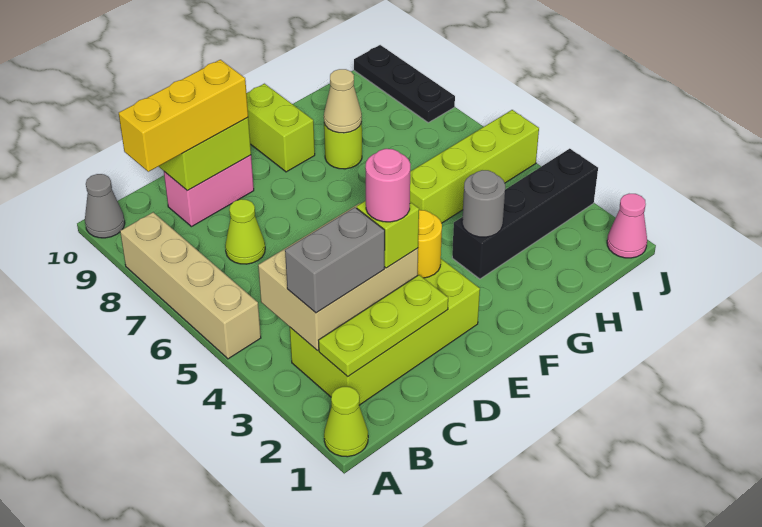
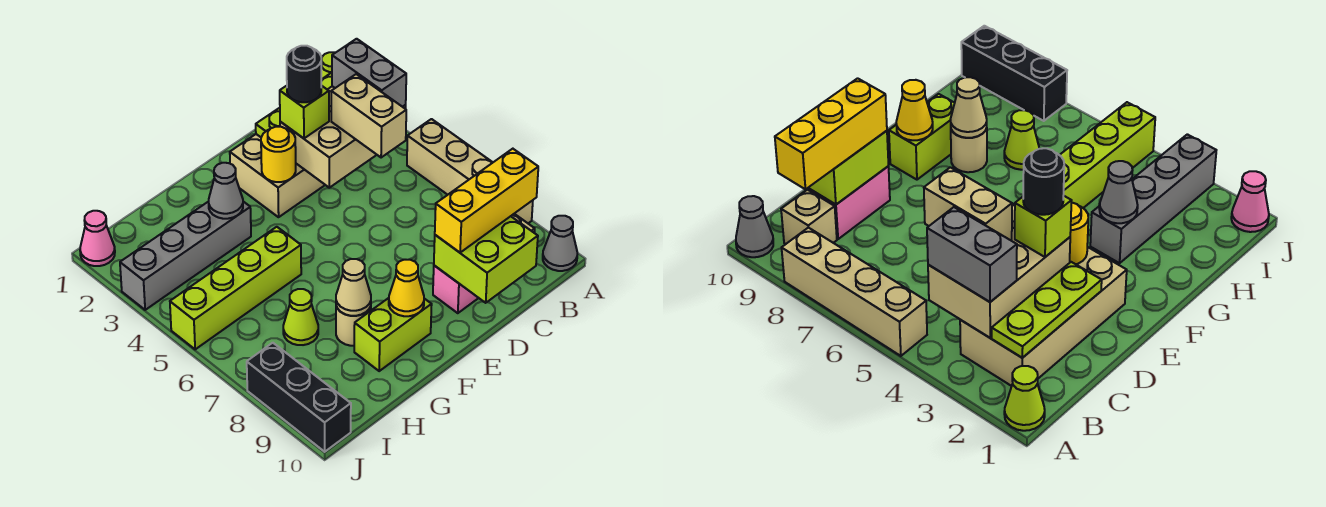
lime 2x4 brick [290,259,480,405] -> tan 2x4 brick [230,134,325,217]
grey 1x2 brick [285,207,385,313] -> grey 1x2 brick turned to [332,39,406,107]
none -> tan 1x1 brick [781,190,837,244]
none -> tan 1x2 brick [331,74,406,158]
lime 1x1 cone [225,199,265,264] -> lime 1x1 cone moved to [283,289,318,345]
pink 1x1 round brick [365,149,411,222] -> black 1x1 round brick [287,46,321,102]
lime 1x2 brick [246,84,315,172] -> lime 1x2 brick turned to [354,298,432,371]
none -> yellow 1x1 cone [389,260,424,316]
black 1x4 brick [452,149,598,279] -> grey 1x4 brick [120,201,251,310]
grey 1x1 round brick [462,170,505,237] -> grey 1x1 cone [209,163,243,219]
lime 1x1 round brick [324,123,362,169] -> tan 1x1 round brick [336,306,371,346]
black 1x3 plate [354,45,455,123] -> black 1x3 brick [247,343,351,452]

